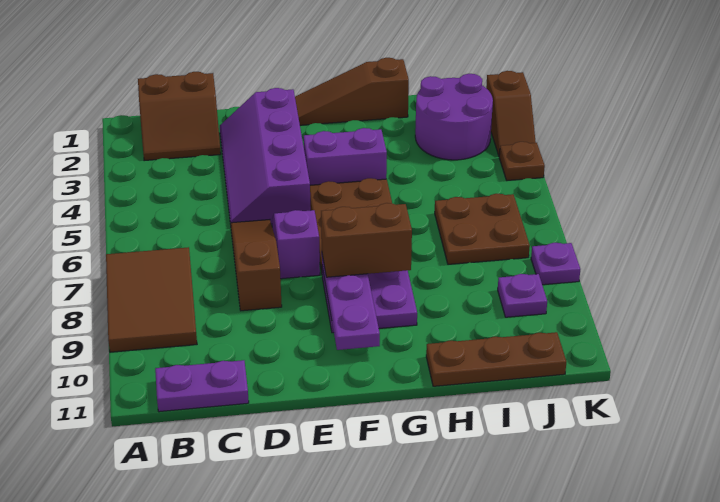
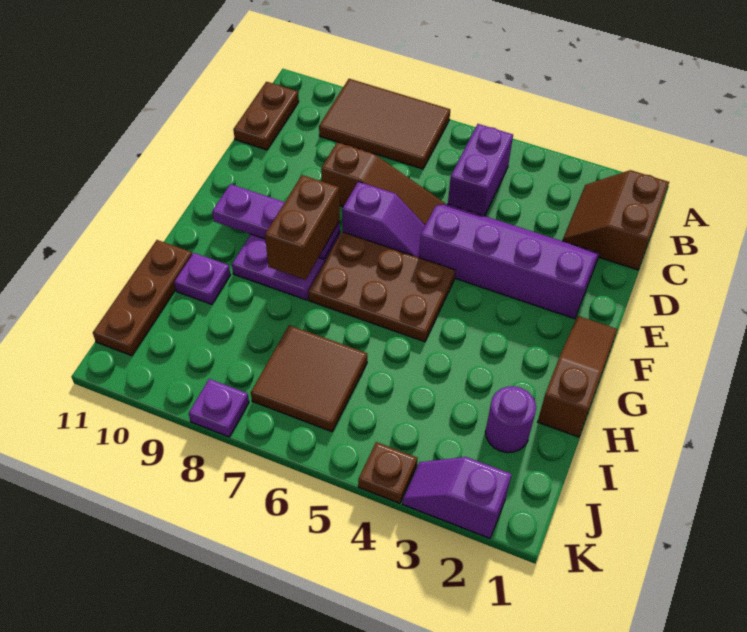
purple 1x2 plate [155,360,249,412] -> brown 1x2 plate [233,82,299,150]
purple 1x2 brick [304,128,387,185] -> purple 1x2 brick moved to [448,124,513,216]
purple 2x2 round brick [415,74,493,160] -> purple 1x1 round brick [485,386,536,453]
brown 2x2 plate [435,194,530,264] -> brown 2x2 tile [251,325,367,432]
purple 1x1 plate [498,274,547,317] -> purple 1x1 plate moved to [174,253,230,304]
brown 1x2 slope [486,71,536,155] -> purple 1x2 slope [402,457,512,538]

